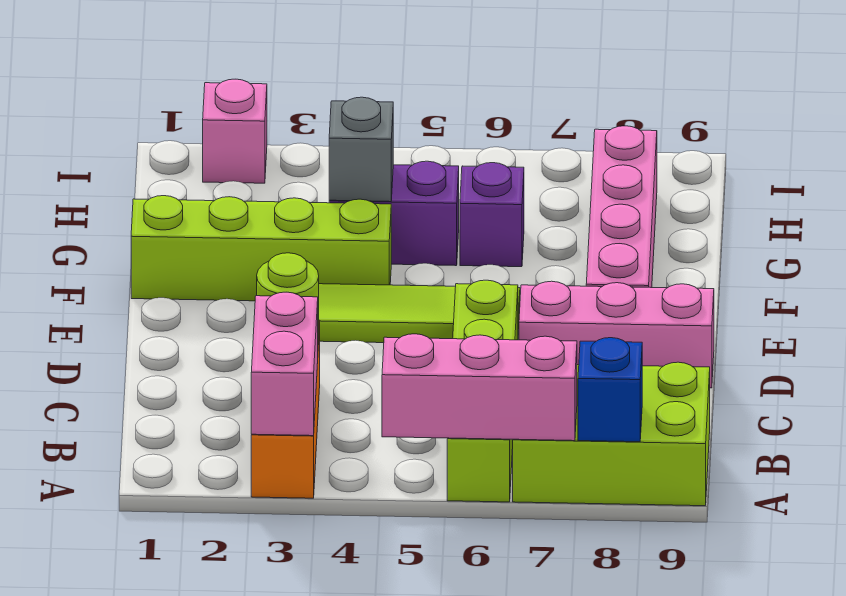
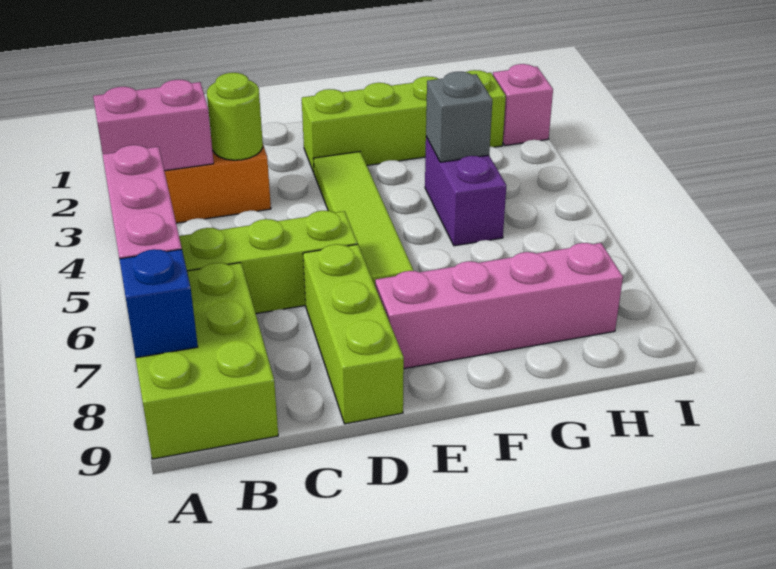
pink 1x3 brick [519,281,714,388] -> lime 1x3 brick [303,244,404,424]
lime 1x4 brick [131,196,391,301] -> lime 1x4 brick turned to [302,70,506,172]
purple 1x1 brick [460,163,524,267] -> none

